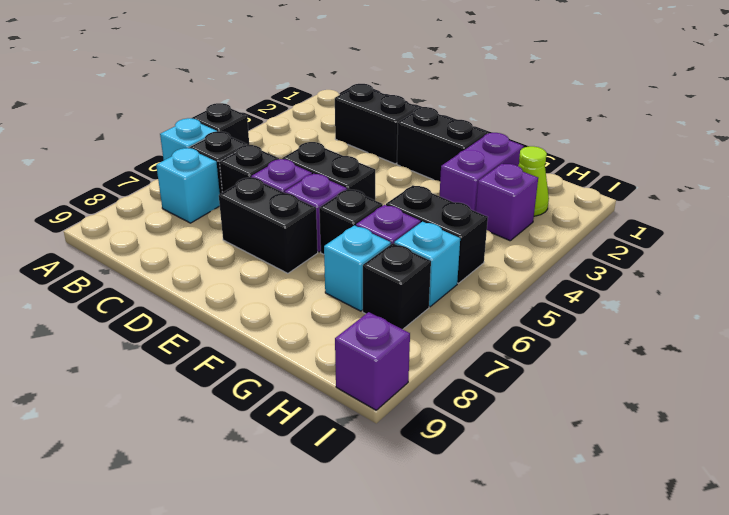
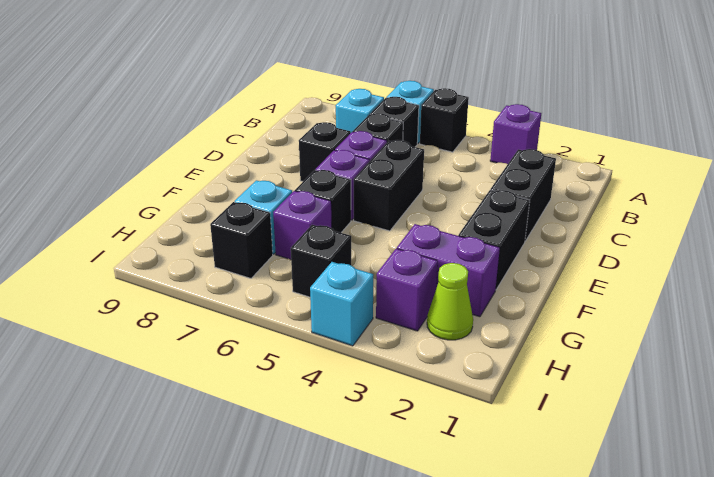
black 1x2 brick [219,177,318,273] -> black 1x1 brick [299,122,351,181]
black 1x2 brick [386,185,488,283] -> black 1x1 brick [291,225,351,297]
cyan 1x1 brick [394,222,460,307] -> cyan 1x1 brick moved to [310,262,373,346]
purple 1x1 brick [335,312,410,410] -> purple 1x1 brick moved to [490,104,541,164]

